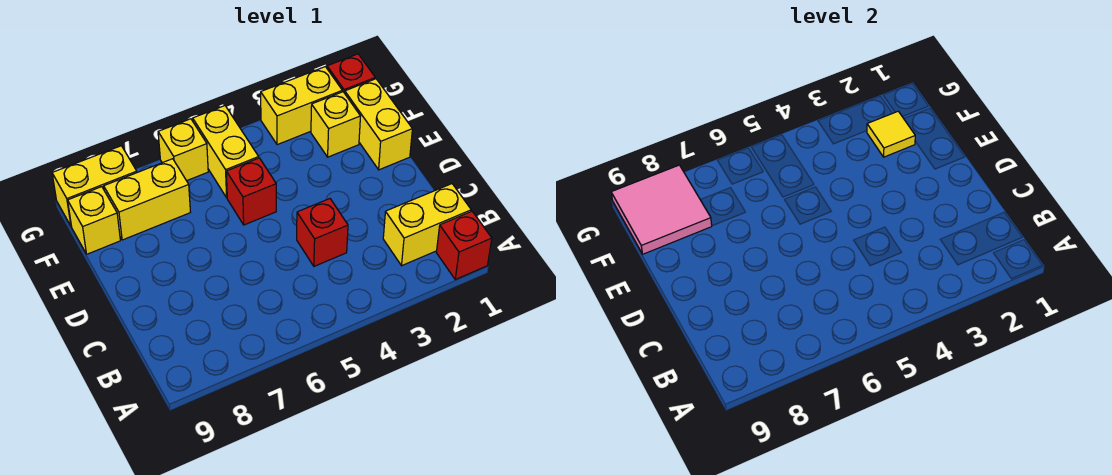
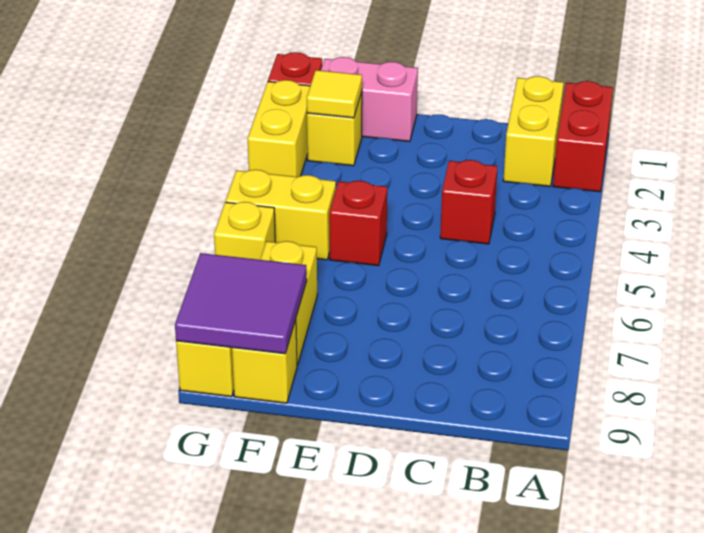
red 1x1 brick [436,211,492,279] -> red 1x2 brick [553,81,613,192]
yellow 1x2 brick [345,79,412,170] -> pink 1x2 brick [321,57,418,142]
pink 2x2 tile [611,165,712,254] -> purple 2x2 tile [175,253,307,354]

